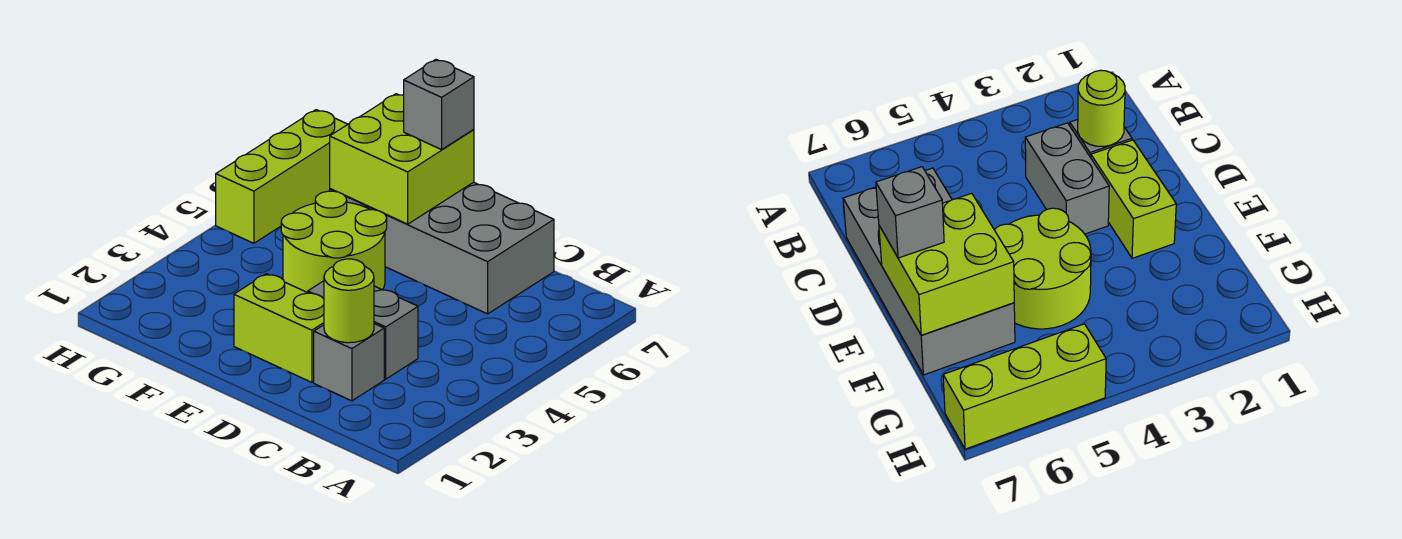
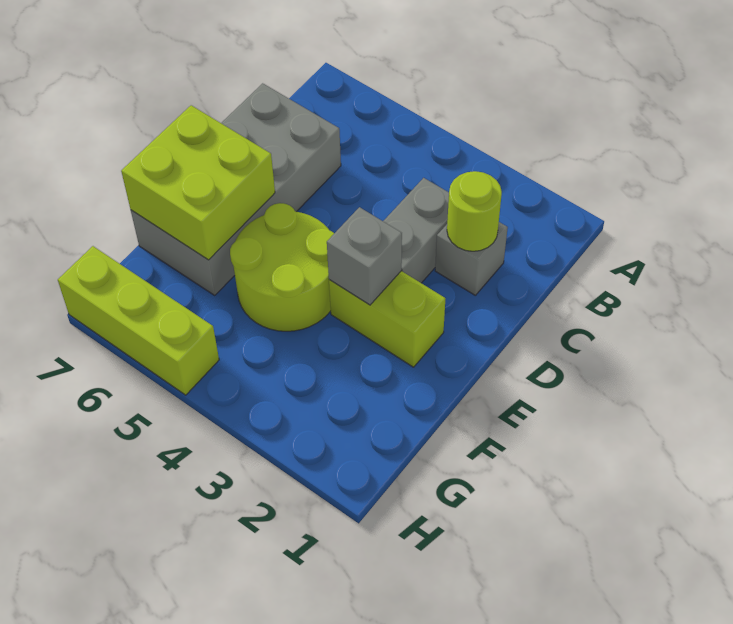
lime 1x2 brick [234,274,324,382] -> lime 1x2 brick turned to [329,271,445,367]
grey 1x1 brick [404,60,474,150] -> grey 1x1 brick moved to [327,207,402,305]

